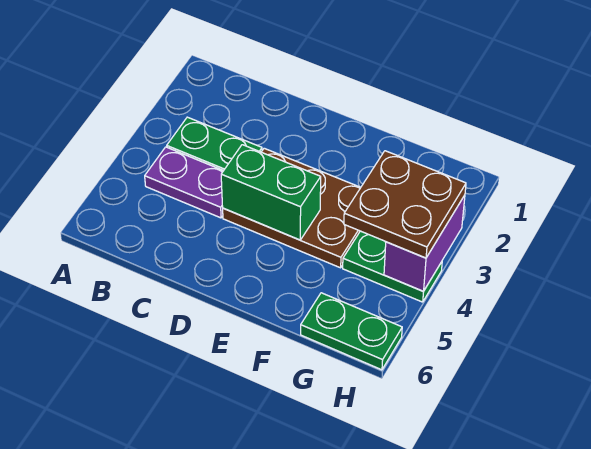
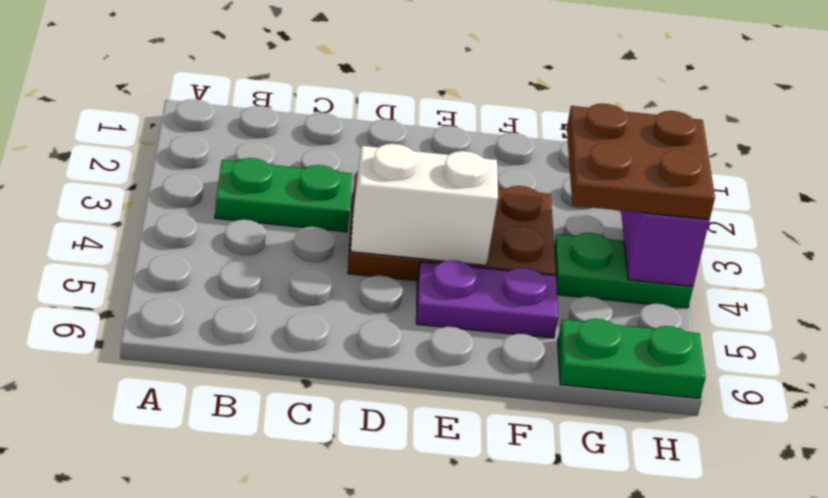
purple 1x2 plate [145,147,223,218] -> purple 1x2 plate moved to [416,260,558,338]
green 1x2 brick [221,145,321,240] -> white 1x2 brick [351,144,498,265]

